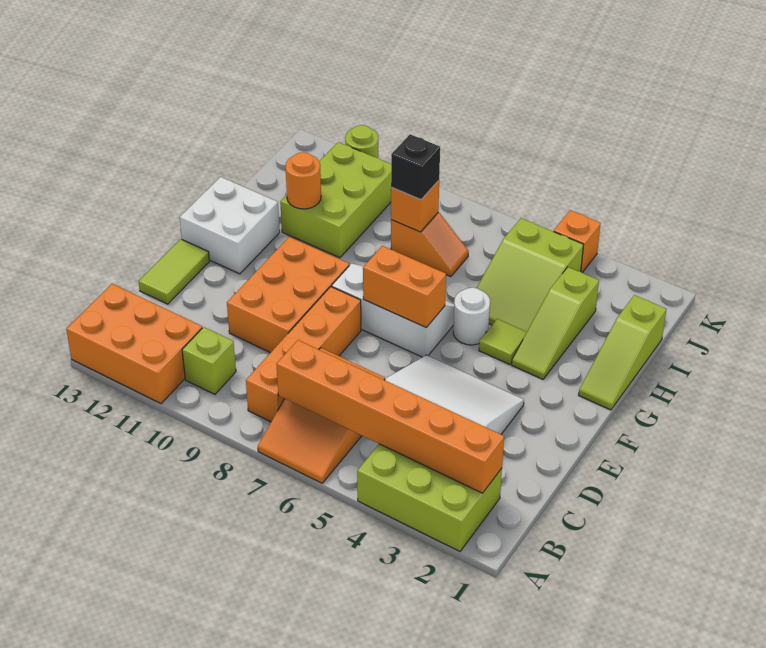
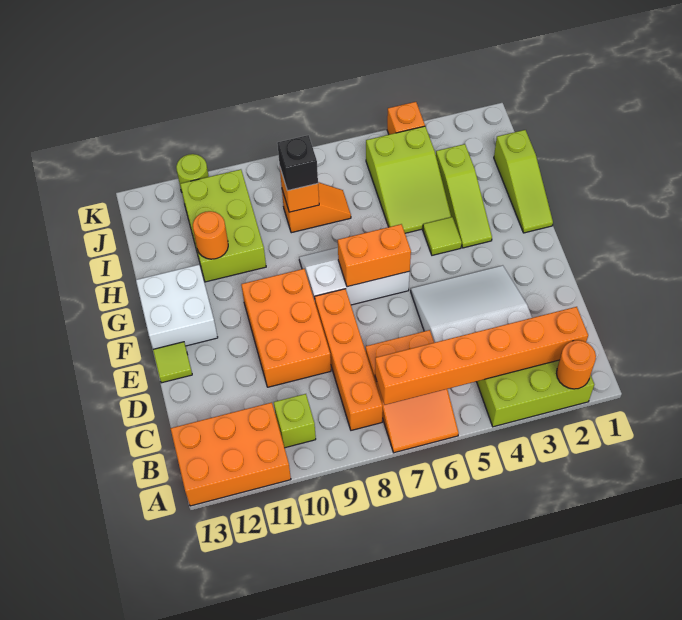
none -> orange 1x1 round brick [556,340,596,389]
lime 1x2 tile [138,239,209,304] -> lime 1x1 tile [153,342,192,383]
white 1x1 round brick [453,288,490,345] -> none

